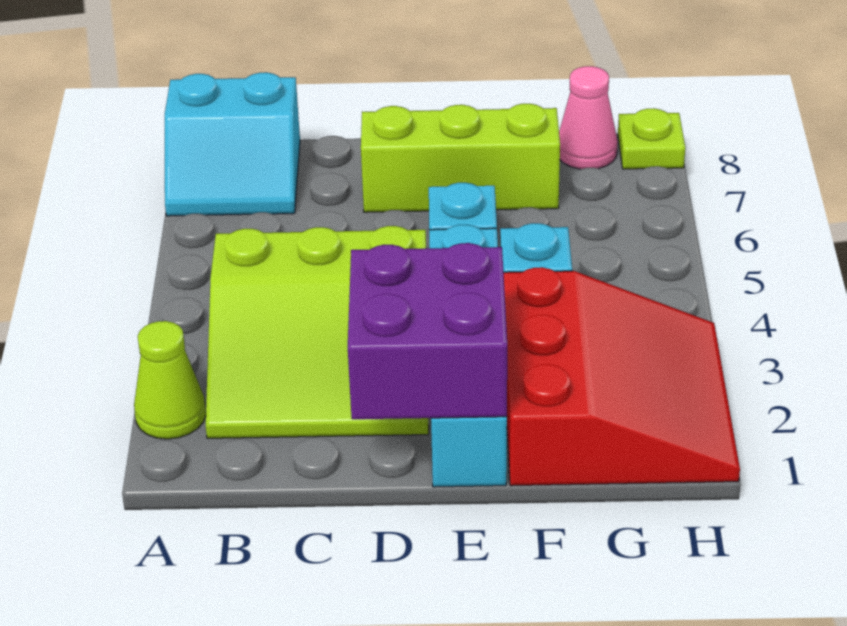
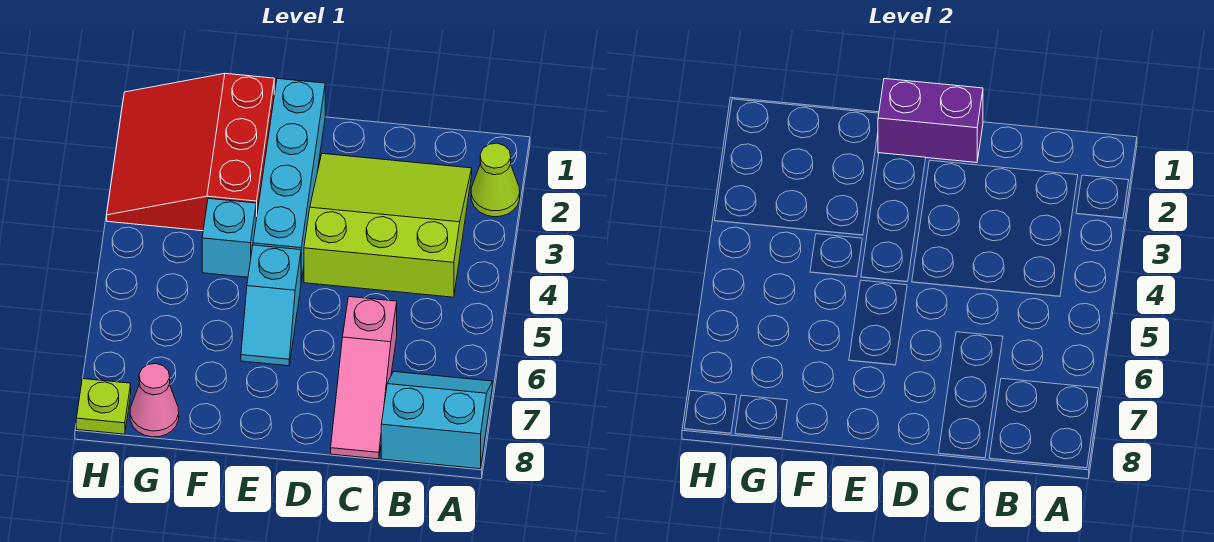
none -> pink 1x3 slope [331,297,397,459]
purple 2x2 brick [348,243,507,419] -> purple 1x2 brick [878,79,983,163]
lime 1x3 brick [361,104,560,212] -> none

